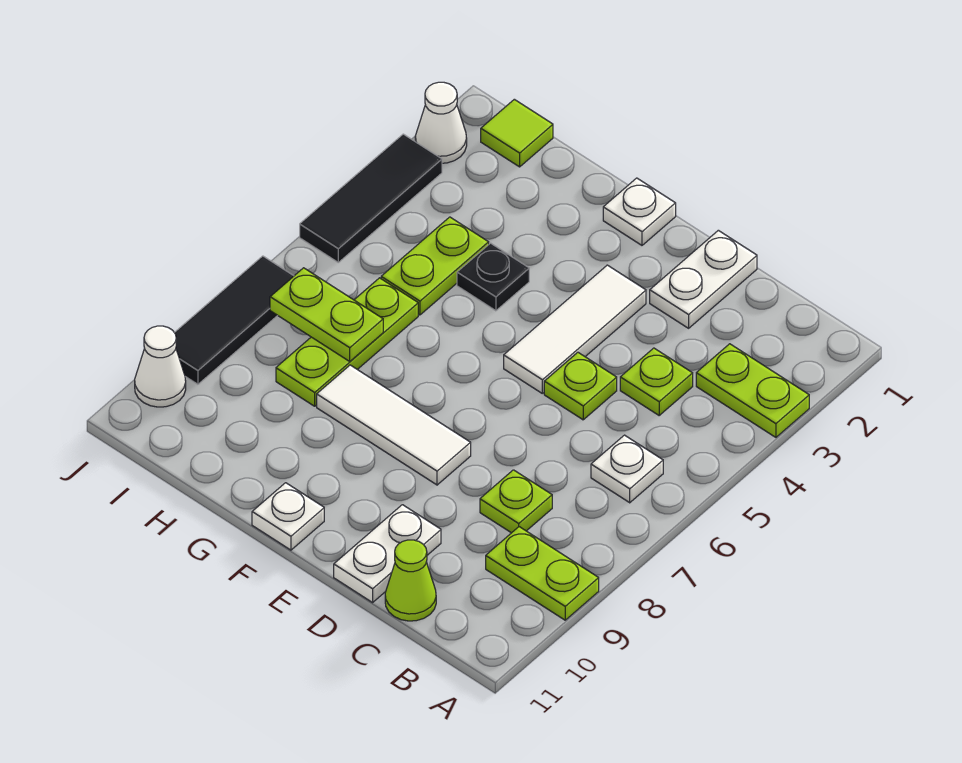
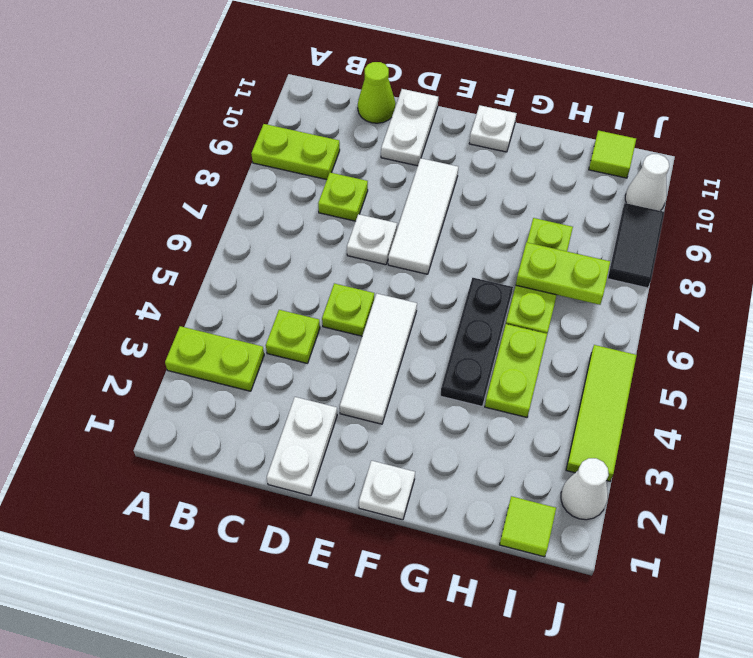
white 1x1 plate [591,435,663,503] -> white 1x1 plate moved to [347,214,397,265]
white 1x3 tile [317,365,471,485] -> white 1x3 tile turned to [388,158,458,274]
black 1x1 plate [457,243,529,311] -> black 1x3 plate [440,278,513,406]
none -> lime 1x1 tile [589,130,636,178]
black 1x3 tile [300,134,442,262] -> lime 1x3 tile [566,345,637,481]
black 1x3 tile [174,256,293,384] -> black 1x2 tile [608,203,664,288]

